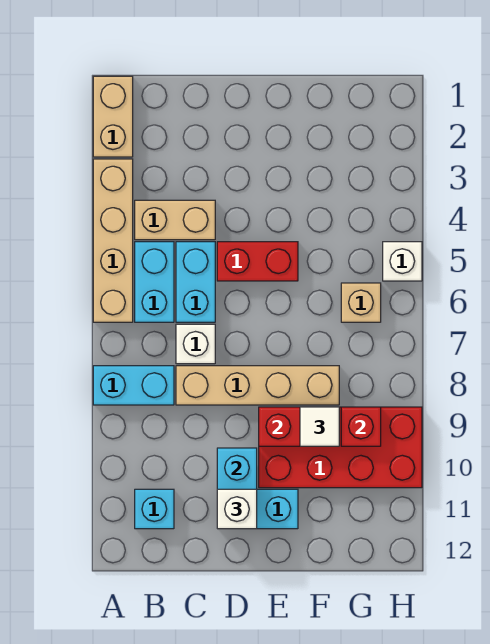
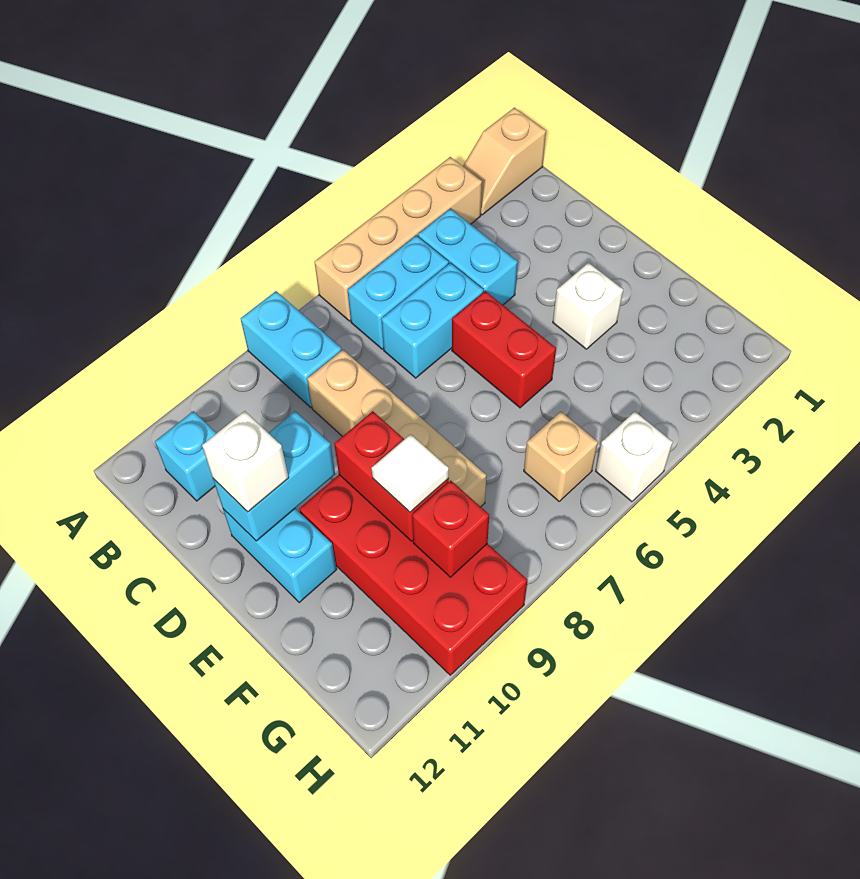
tan 1x2 brick [93,76,133,157] -> tan 1x2 slope [463,108,546,215]
tan 1x2 brick [135,200,215,240] -> cyan 1x2 brick [418,209,518,305]
white 1x1 brick [176,324,215,364] -> white 1x1 brick moved to [553,263,623,349]

